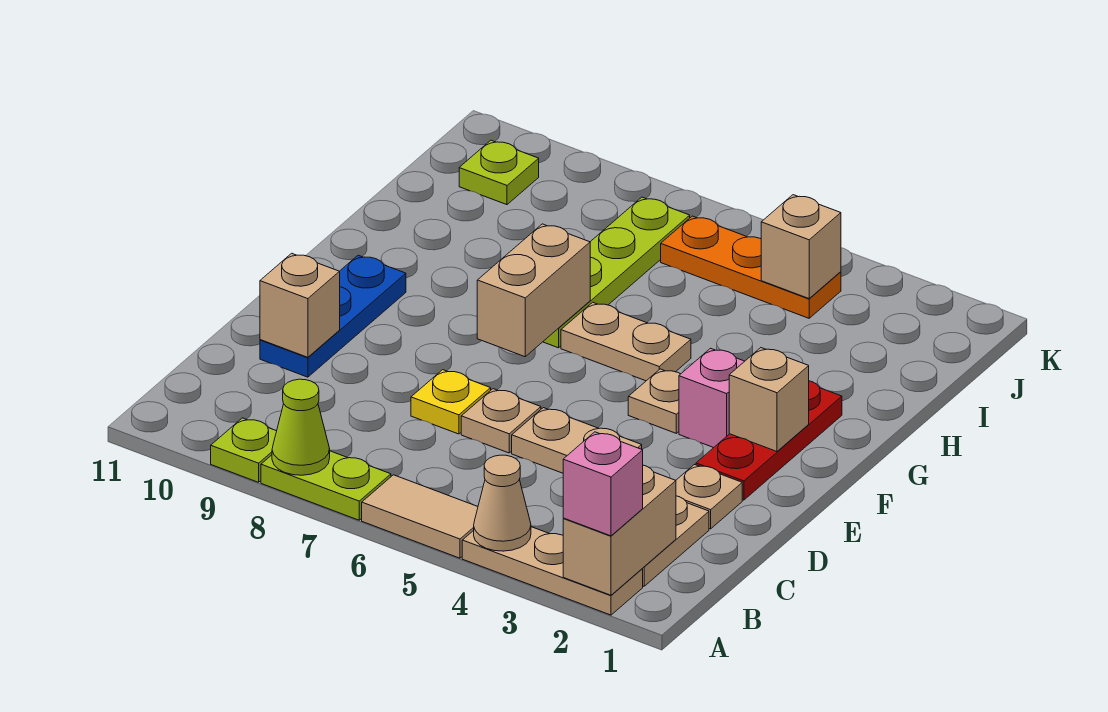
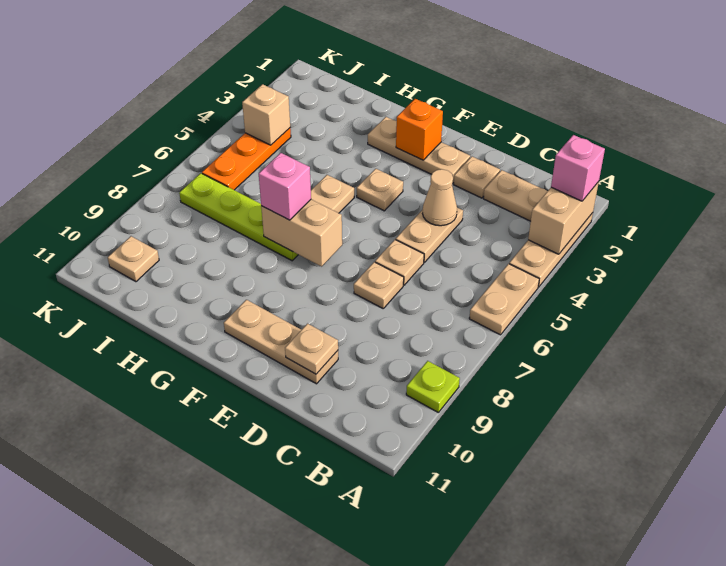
tan 1x2 brick [563,465,676,595] -> tan 1x2 brick turned to [528,182,599,254]
tan 1x1 cone [474,455,531,551] -> tan 1x1 cone moved to [423,169,457,226]
tan 1x2 tile [362,475,478,558] -> tan 1x2 plate [469,264,539,335]
lime 1x2 plate [261,451,391,520] -> none
lime 1x1 cone [272,379,330,475] -> none
yellow 1x1 plate [411,370,491,434] -> tan 1x1 plate [354,262,404,308]
blue 1x3 plate [260,255,406,377] -> tan 1x3 plate [224,300,338,384]
tan 1x1 brick [260,253,340,357] -> tan 1x1 plate [285,324,338,374]
red 1x3 plate [696,381,842,500] -> tan 1x3 plate [368,117,470,183]
tan 1x1 brick [729,348,809,451] -> orange 1x1 brick [396,99,443,160]
pink 1x1 brick [679,348,745,448] -> pink 1x1 brick moved to [259,153,311,220]
lime 1x1 plate [459,140,539,205] -> tan 1x1 plate [108,236,159,282]

